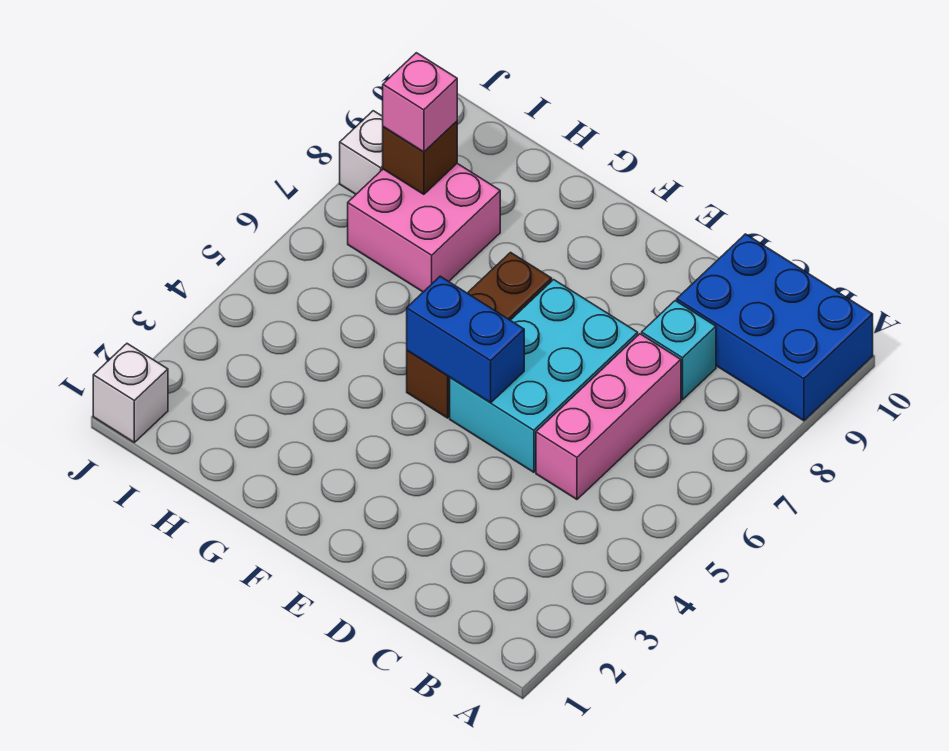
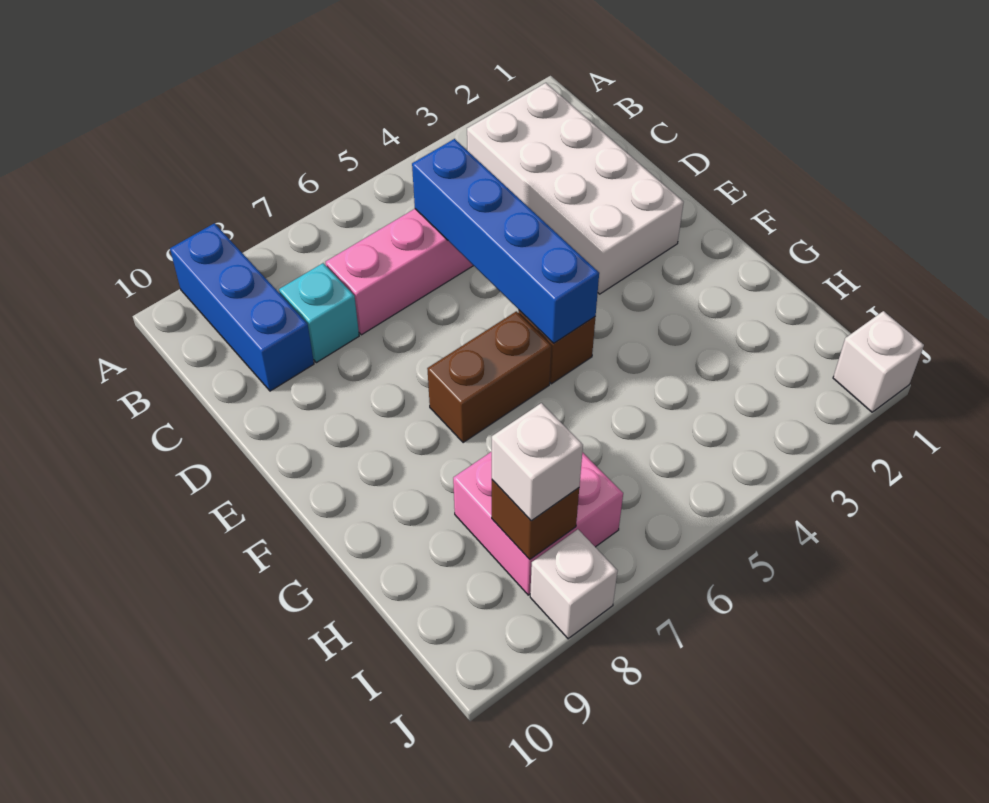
blue 2x3 brick [677,234,873,421] -> blue 1x3 brick [170,223,314,391]
none -> white 2x4 brick [467,83,684,294]
cyan 2x3 brick [450,280,638,472] -> none
blue 1x2 brick [407,276,524,403] -> blue 1x4 brick [412,139,599,343]
pink 1x1 brick [383,53,457,152] -> white 1x1 brick [492,403,583,521]

